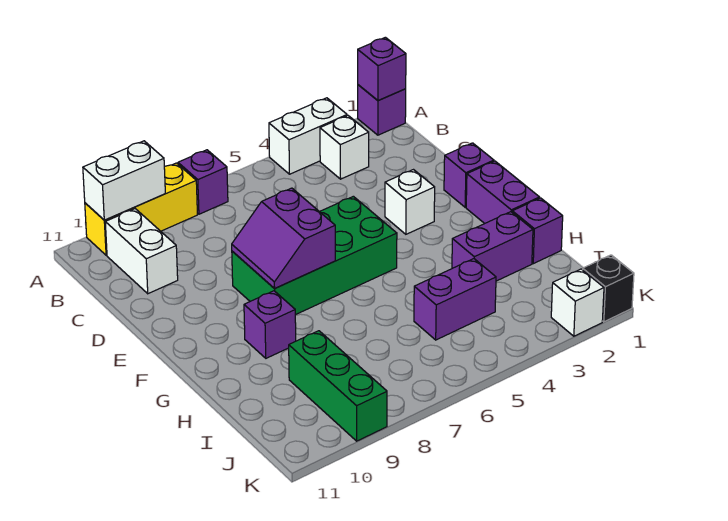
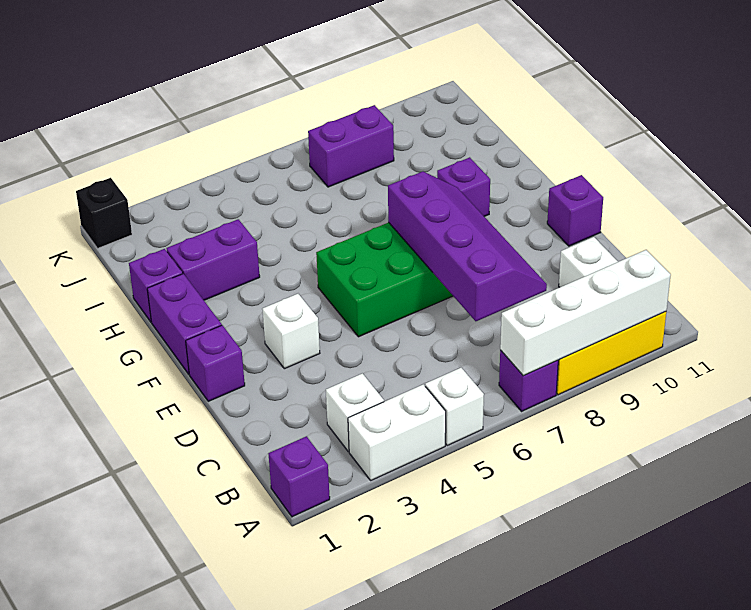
purple 1x1 brick [358,37,406,101] -> purple 1x1 brick moved to [547,175,603,246]
white 1x2 brick [83,141,165,220] -> white 1x4 brick [500,250,671,376]
purple 2x2 slope [232,188,335,288] -> purple 2x4 slope [388,171,547,321]
purple 1x2 brick [414,259,496,340] -> purple 1x2 brick moved to [308,105,394,187]
green 1x3 brick [289,331,387,441] -> none
white 1x1 brick [551,269,604,336] -> white 1x1 brick moved to [425,368,484,445]

